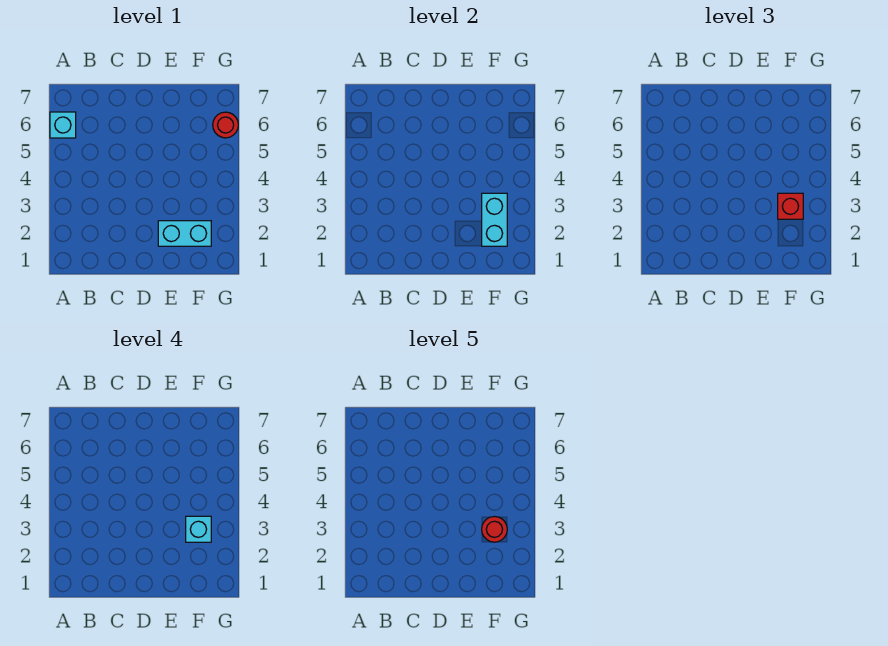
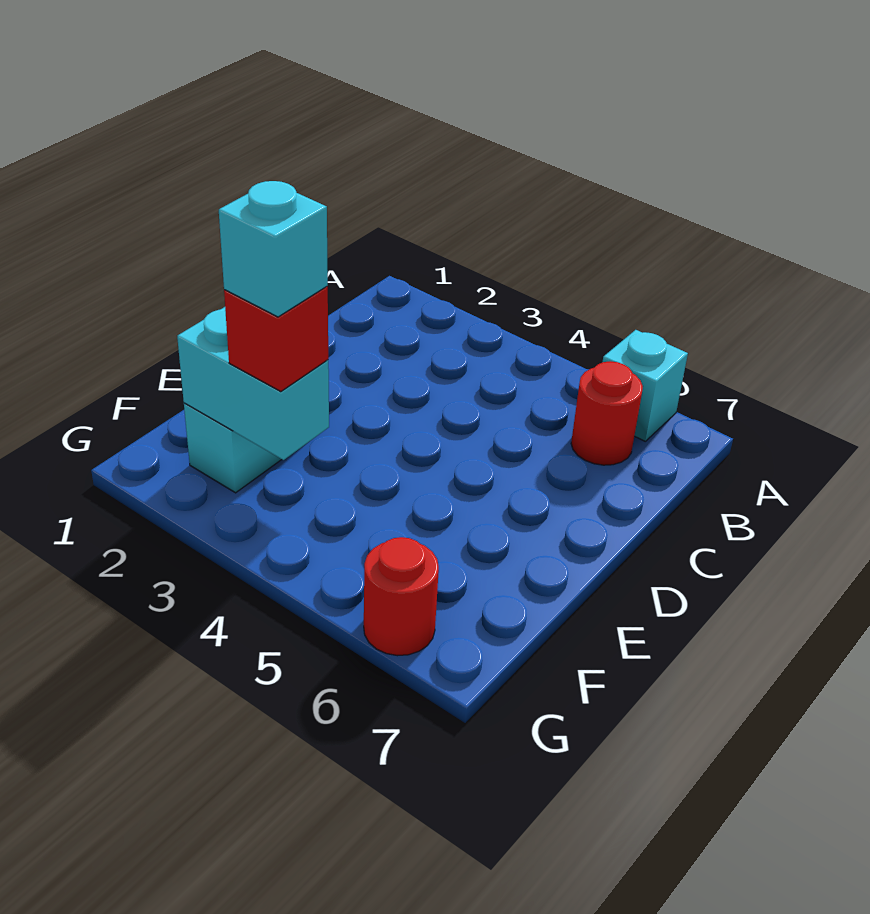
red 1x1 round brick [482,517,507,542] -> red 1x1 round brick moved to [571,361,643,465]

